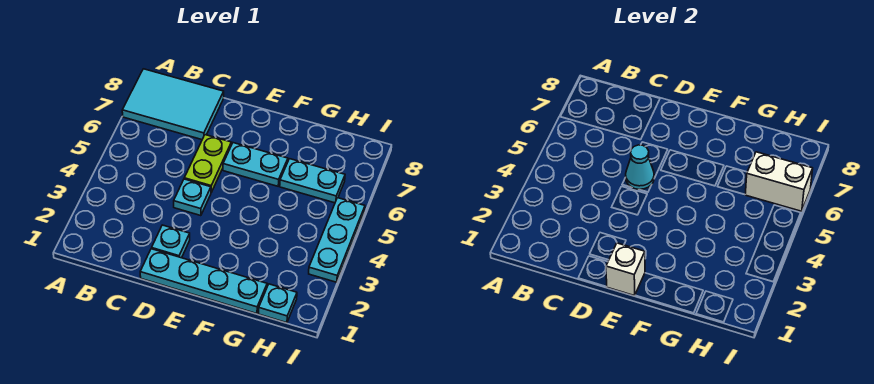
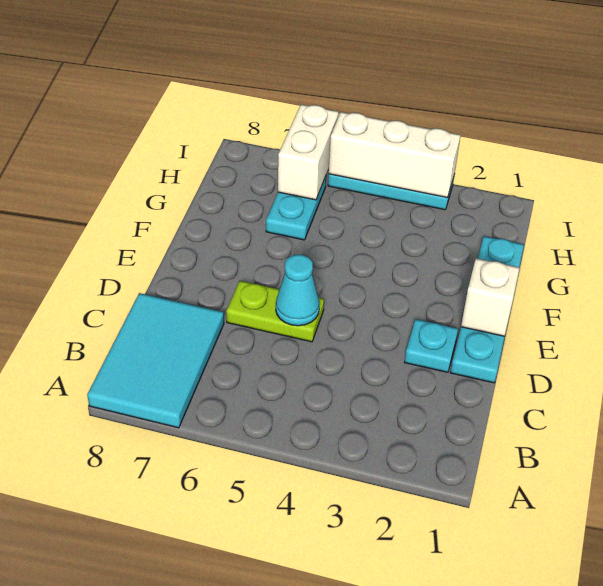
cyan 1x1 plate [174,179,211,216] -> none
cyan 1x2 plate [223,143,288,186] -> none
cyan 1x1 plate [259,284,297,323] -> none
none -> white 1x3 brick [329,112,460,198]

